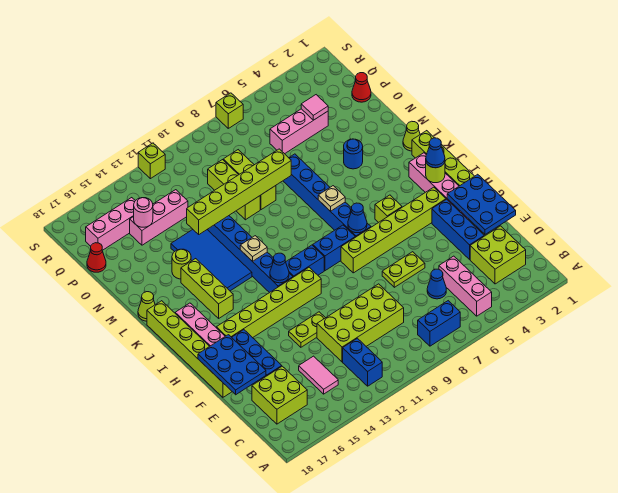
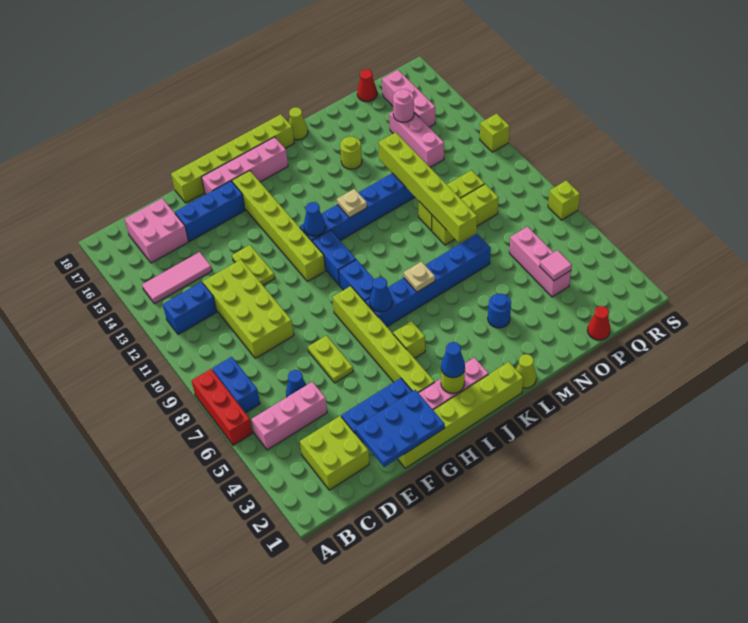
none -> red 1x3 brick [191,369,253,445]
pink 1x2 tile [299,356,338,394] -> pink 1x3 tile [142,252,212,304]
lime 2x2 brick [252,366,307,424] -> pink 2x2 brick [125,198,188,263]
blue 2x3 plate [198,335,266,395] -> none
lime 1x3 brick [181,259,233,318] -> none
blue 2x4 tile [171,229,252,291] -> none

